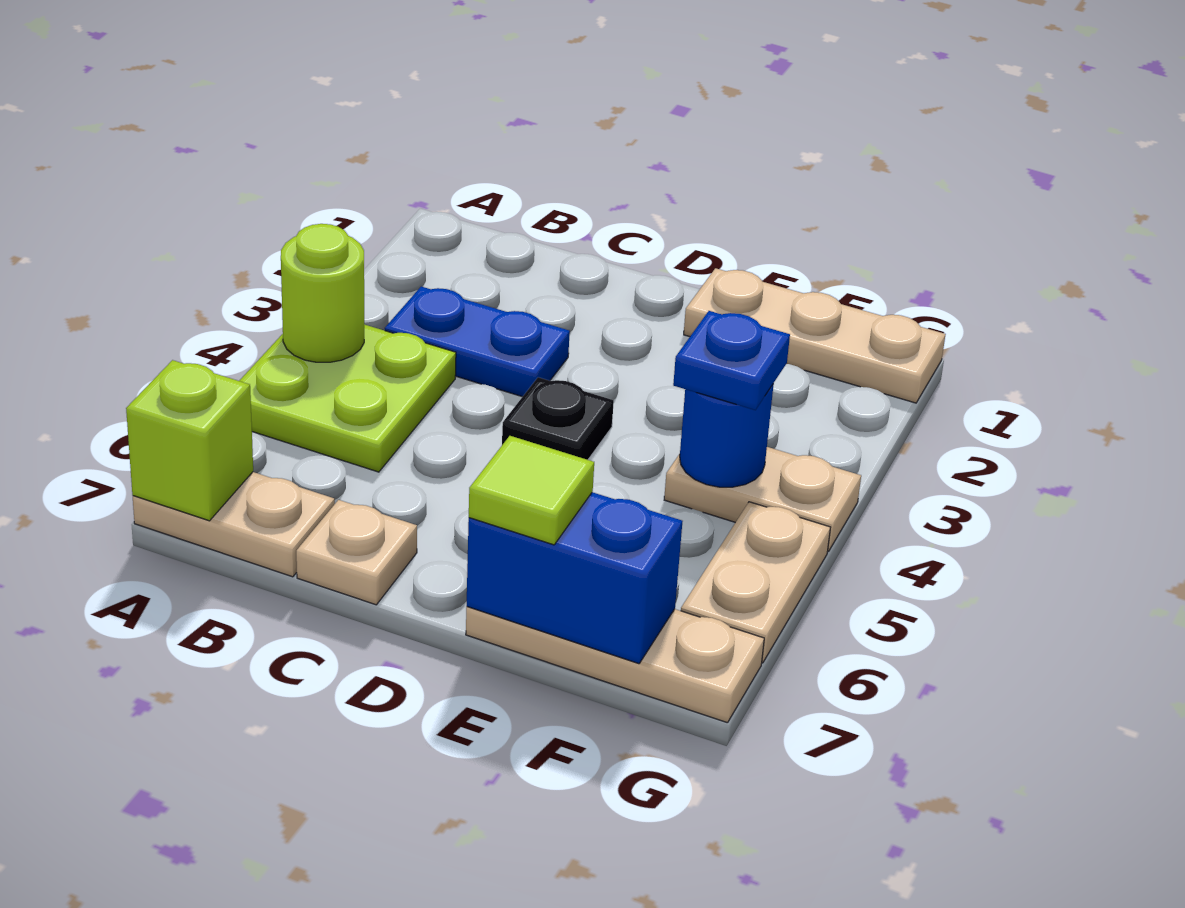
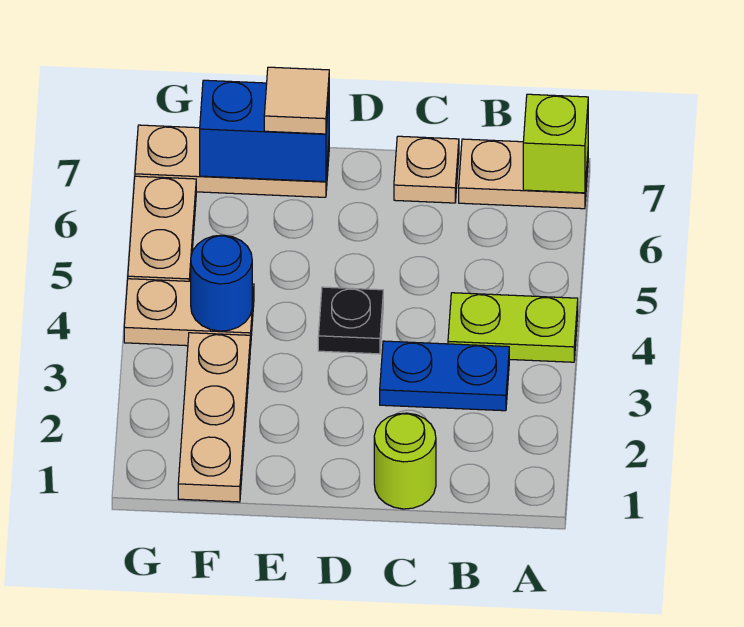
lime 2x2 plate [239,324,456,472] -> lime 1x2 plate [448,293,578,362]
lime 1x1 round brick [281,224,364,362] -> lime 1x1 round brick moved to [374,413,436,509]
tan 1x3 plate [684,268,946,403] -> tan 1x3 plate turned to [178,333,250,502]
lime 1x1 tile [469,436,594,545] -> tan 1x1 tile [264,67,329,134]
blue 1x1 plate [673,311,790,410] -> none

